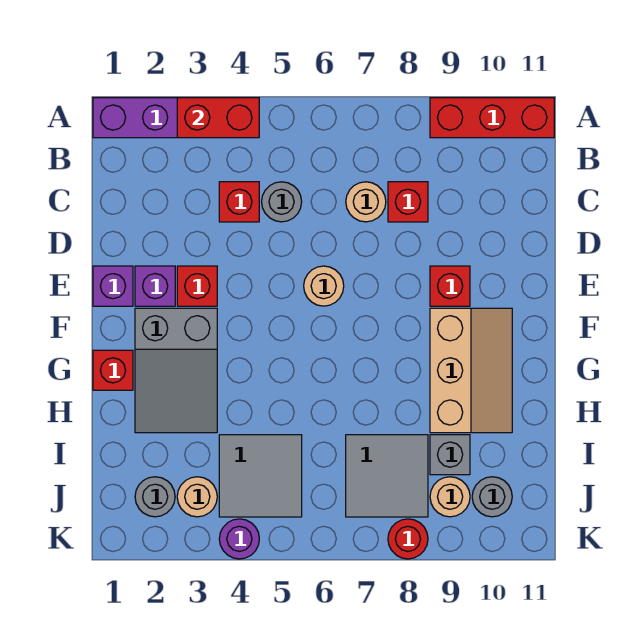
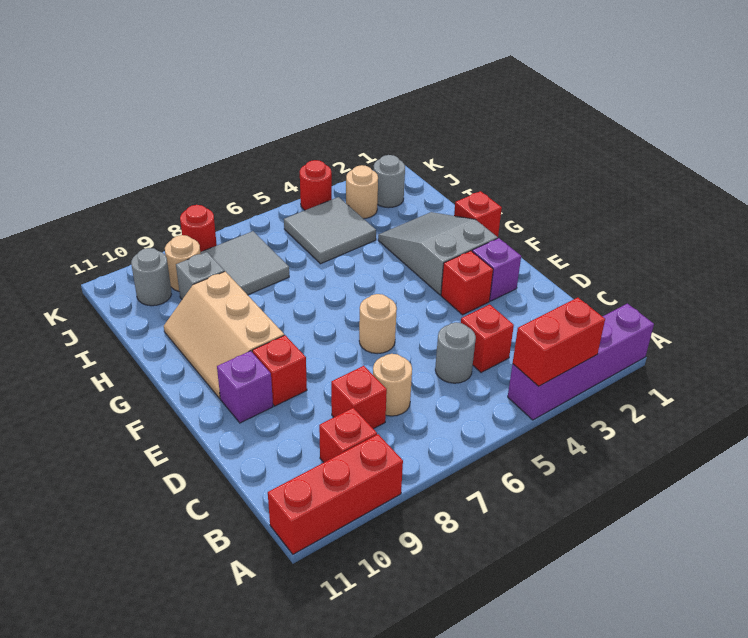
none -> red 1x1 brick [319,408,377,462]
purple 1x1 brick [93,266,133,306] -> purple 1x1 brick moved to [217,351,273,423]
purple 1x1 round brick [219,519,259,559] -> red 1x1 round brick [300,160,332,210]

